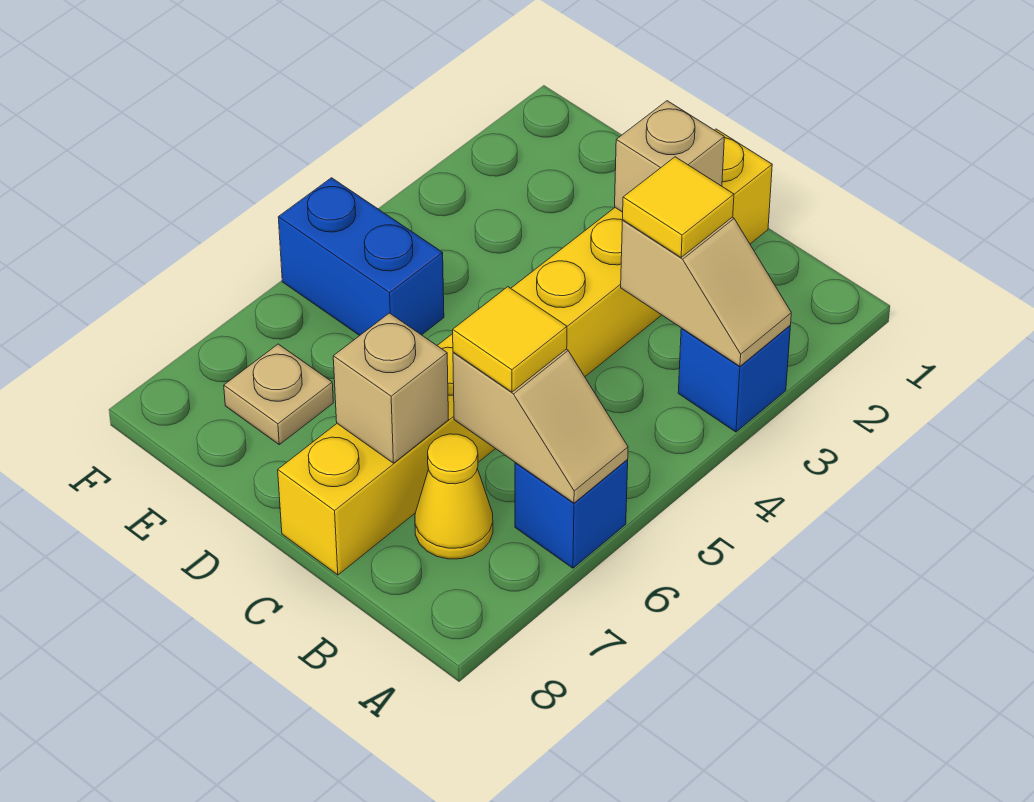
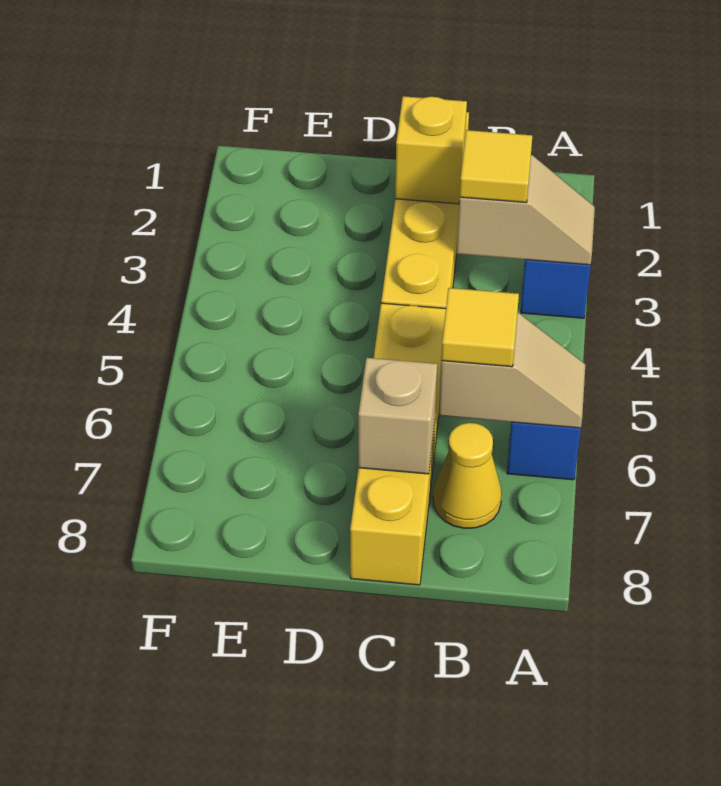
tan 1x1 brick [615,101,724,212] -> yellow 1x1 brick [395,96,467,204]
blue 1x2 brick [278,178,444,336] -> none
tan 1x1 plate [224,344,333,445] -> none

